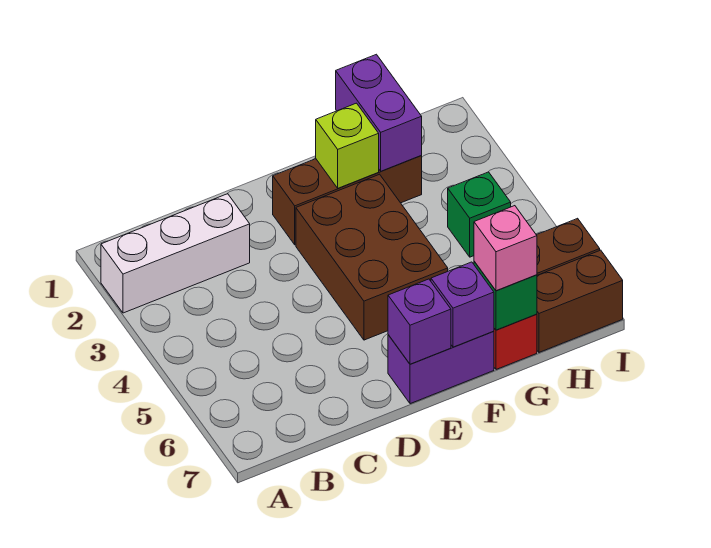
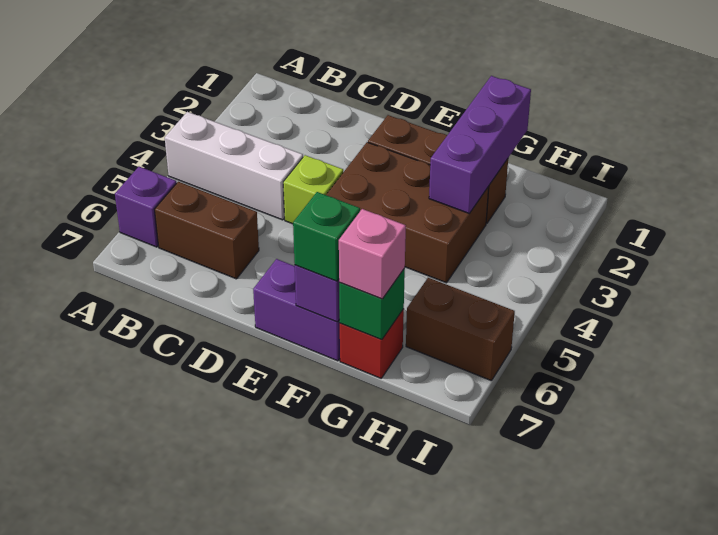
white 1x3 brick [101,194,250,313] -> white 1x3 brick moved to [165,112,303,220]
brown 2x3 brick [296,174,448,340] -> brown 2x3 brick turned to [326,142,489,283]
purple 1x1 brick [388,279,451,364] -> purple 1x1 brick moved to [115,167,176,247]
lime 1x1 brick [316,103,379,188] -> lime 1x1 brick moved to [283,155,343,224]
purple 1x2 brick [336,54,422,171] -> purple 1x3 brick [429,76,531,213]
green 1x1 brick [448,172,511,257] -> green 1x1 brick moved to [293,192,360,281]
brown 1x2 brick [537,250,623,352] -> brown 1x2 brick moved to [155,182,259,279]

